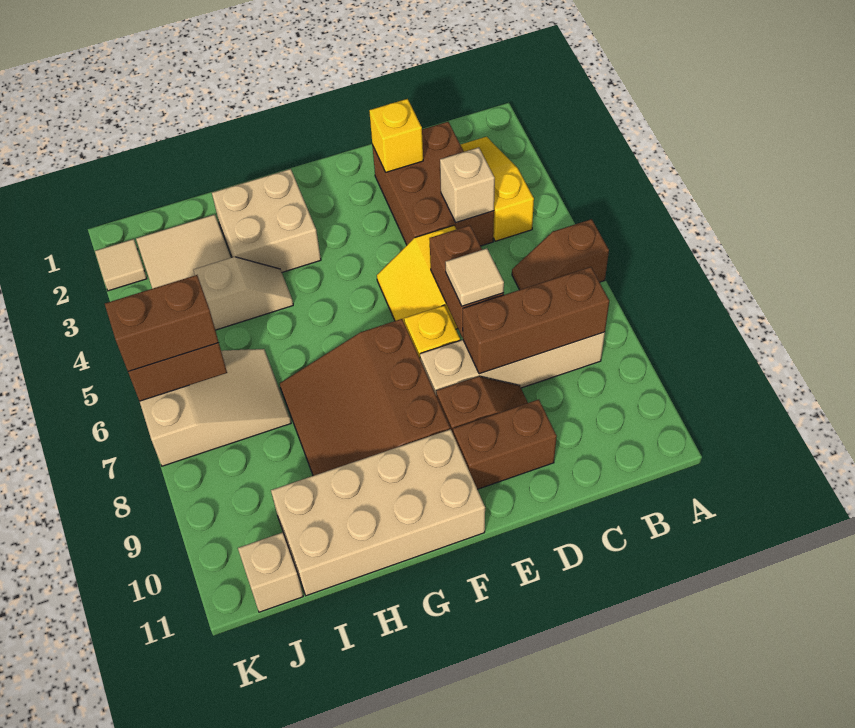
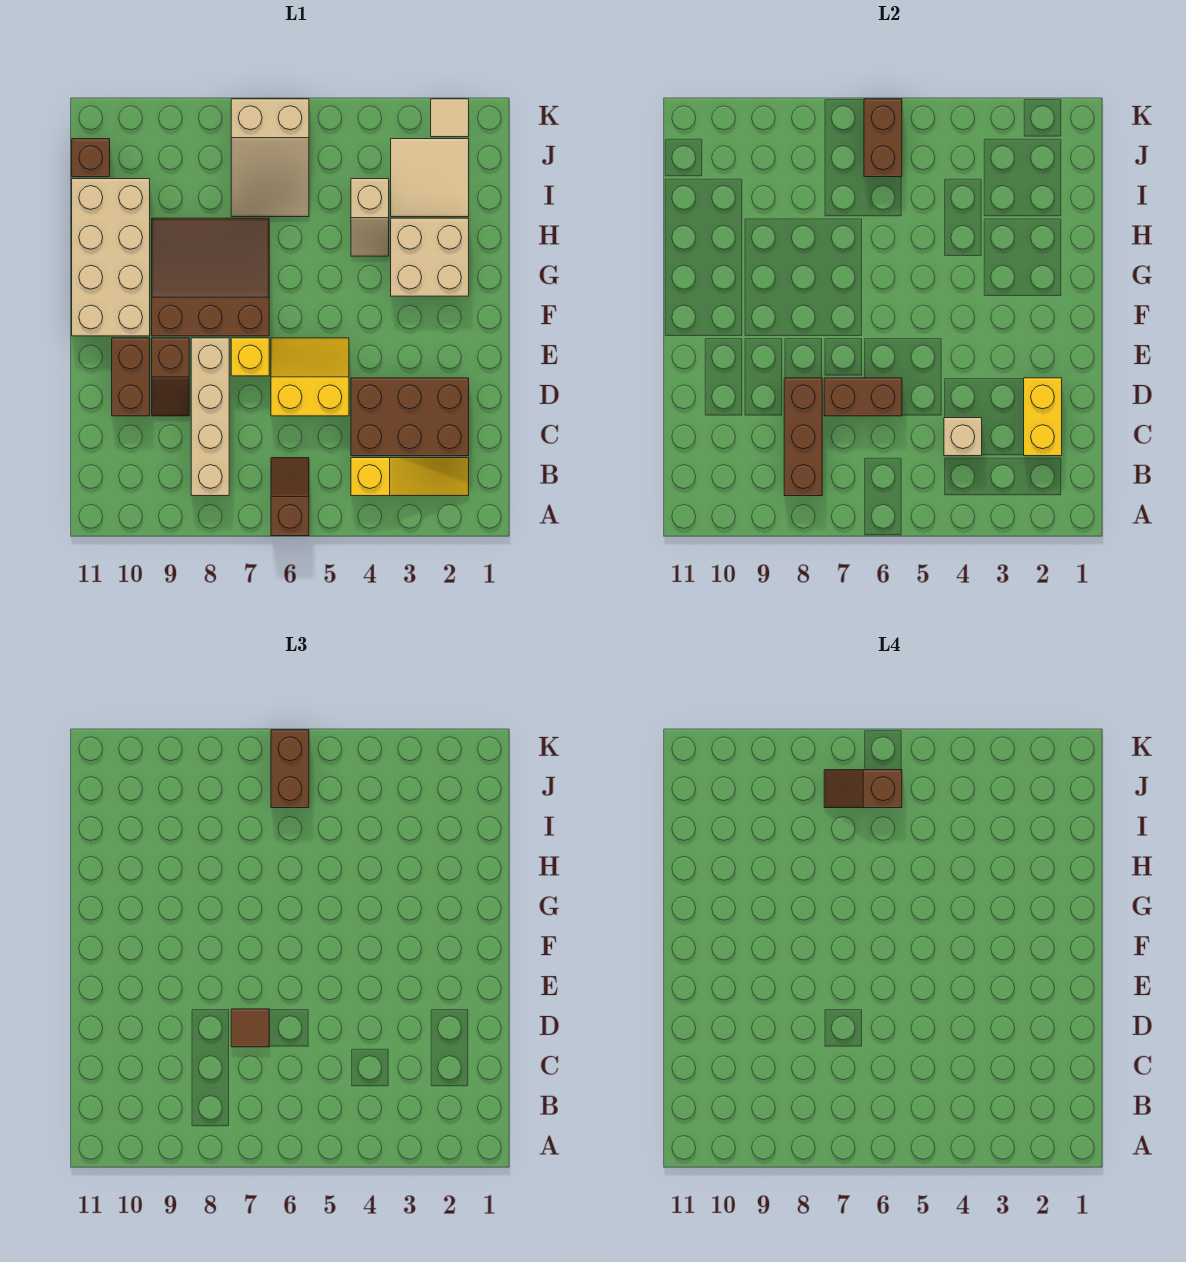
yellow 1x1 brick [369,99,423,172] -> yellow 1x2 brick [1024,378,1062,456]
tan 1x1 tile [445,248,504,306] -> brown 1x1 tile [231,1009,269,1047]
none -> brown 1x2 slope [824,770,902,808]
tan 1x1 brick [238,532,303,612] -> brown 1x1 brick [72,139,110,177]

